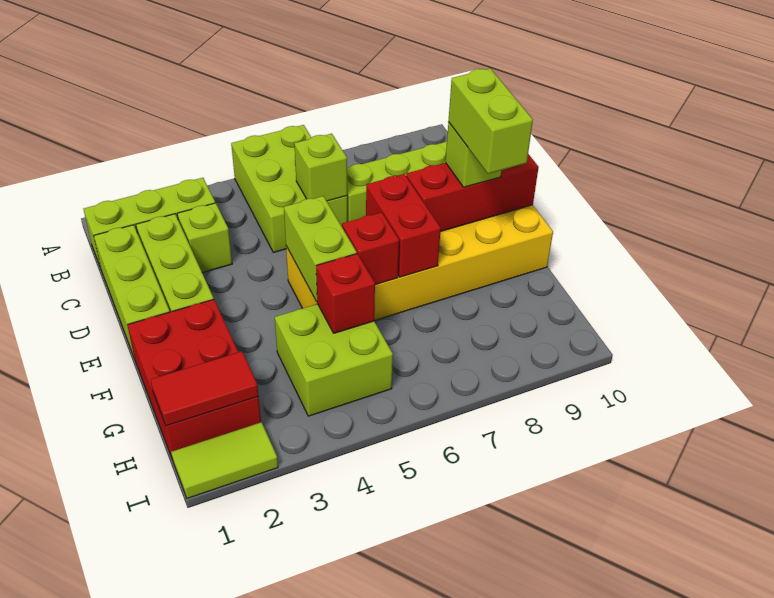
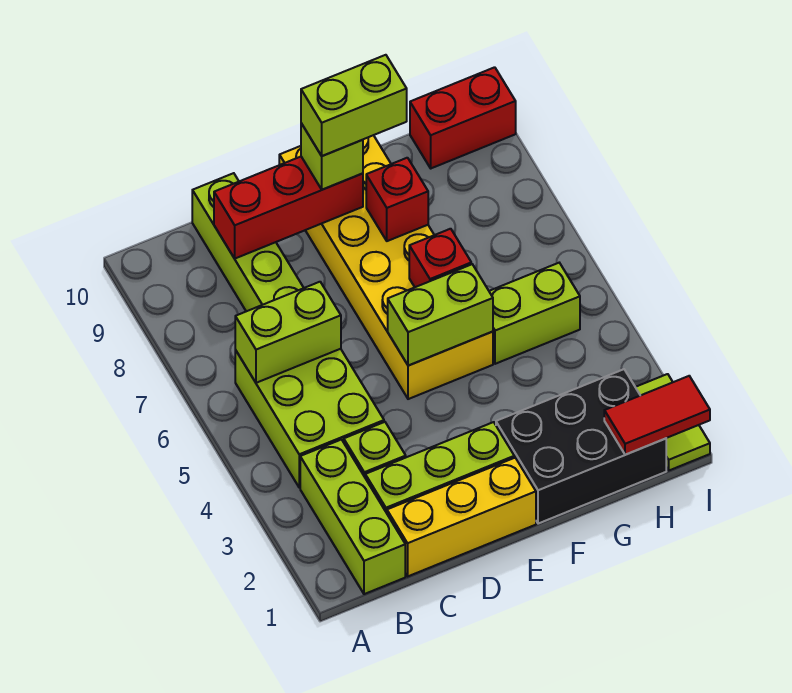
lime 2x3 brick [231,125,347,252] -> lime 2x3 brick turned to [235,349,384,488]
lime 1x3 brick [94,225,170,356] -> yellow 1x3 brick [387,458,536,576]
lime 1x1 brick [294,134,347,201] -> lime 1x2 brick [235,282,341,383]
red 1x2 brick [366,174,441,277] -> red 1x2 brick moved to [410,67,516,168]
red 1x3 brick [406,154,539,232] -> red 1x3 brick turned to [214,157,363,258]
red 2x3 brick [127,300,261,460] -> black 2x3 brick [496,369,666,524]
lime 2x2 brick [275,304,393,416] -> lime 1x2 brick [489,263,580,364]
red 1x1 brick [316,254,375,333] -> red 1x1 brick moved to [366,158,428,241]
red 1x2 tile [151,351,258,426] -> red 1x2 tile turned to [604,376,710,455]

